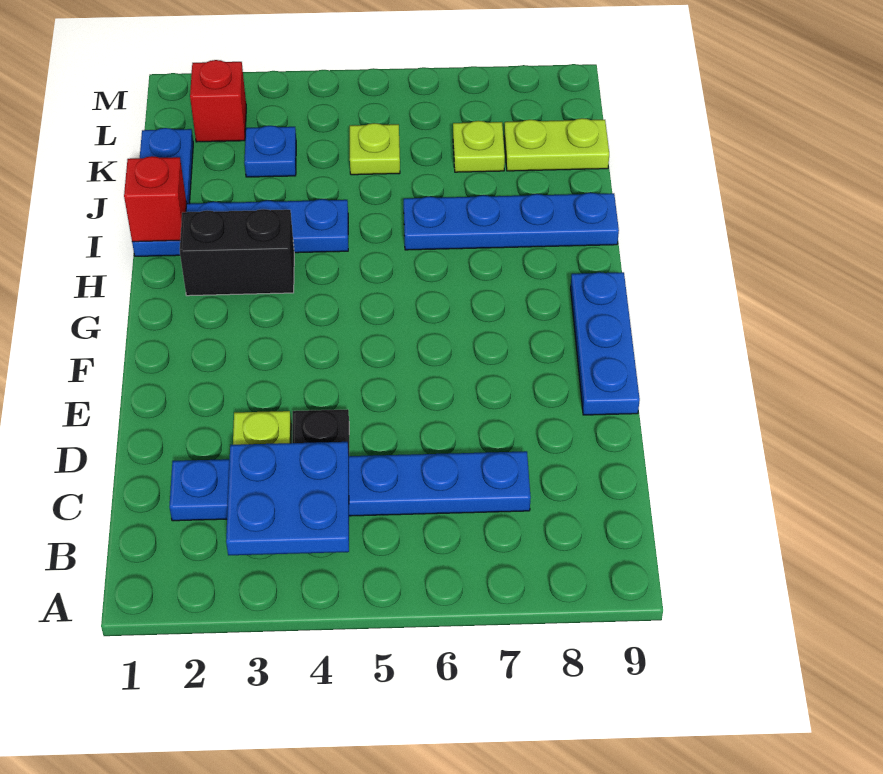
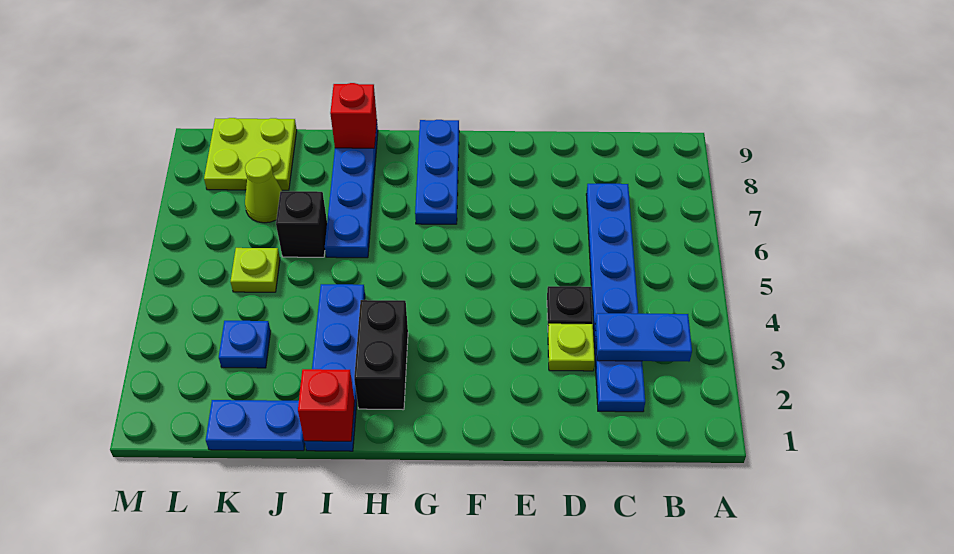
blue 2x2 plate [226,442,349,555] -> blue 1x2 plate [595,313,692,362]
blue 1x3 plate [571,272,640,415] -> blue 1x3 plate turned to [415,120,459,224]
none -> black 1x1 brick [276,191,327,257]
lime 1x1 plate [453,121,505,172] -> lime 1x1 cone [245,158,282,223]
lime 1x2 plate [504,118,609,171] -> lime 2x2 plate [204,118,297,190]
red 1x1 brick [190,60,246,142] -> red 1x1 brick moved to [330,83,377,148]

